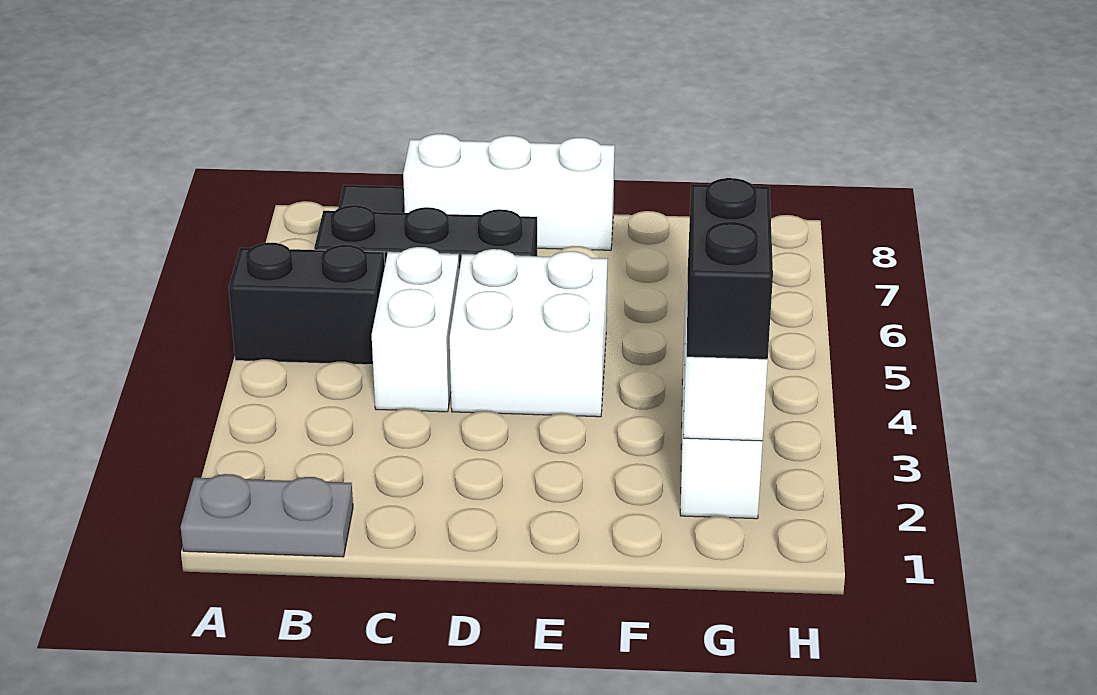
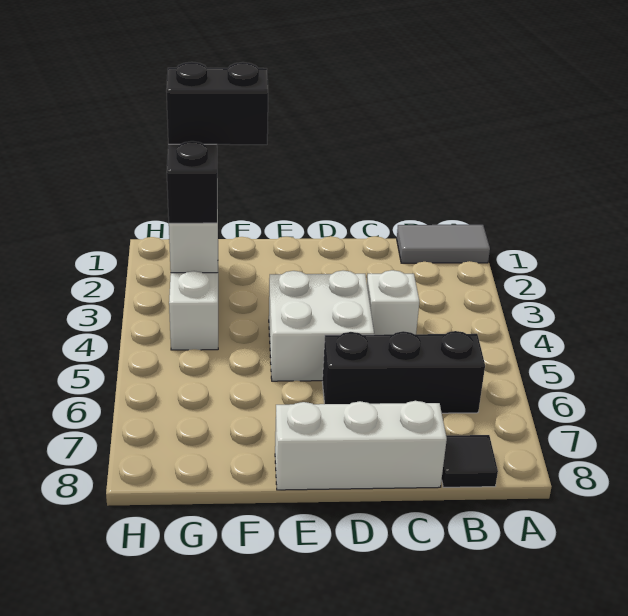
grey 1x2 plate [181,474,353,557] -> grey 1x2 tile [397,225,490,263]
black 1x2 brick [229,243,385,365] -> black 1x2 brick moved to [166,62,268,145]
white 1x2 brick [372,247,459,412] -> white 1x1 brick [367,270,419,335]

